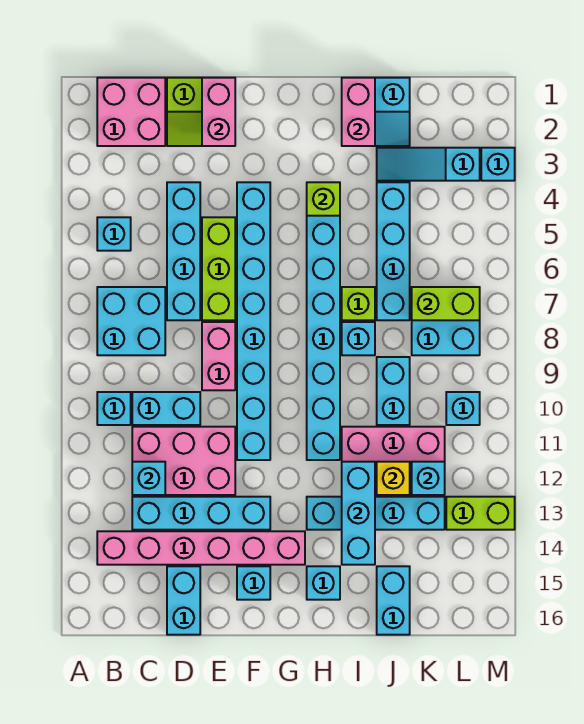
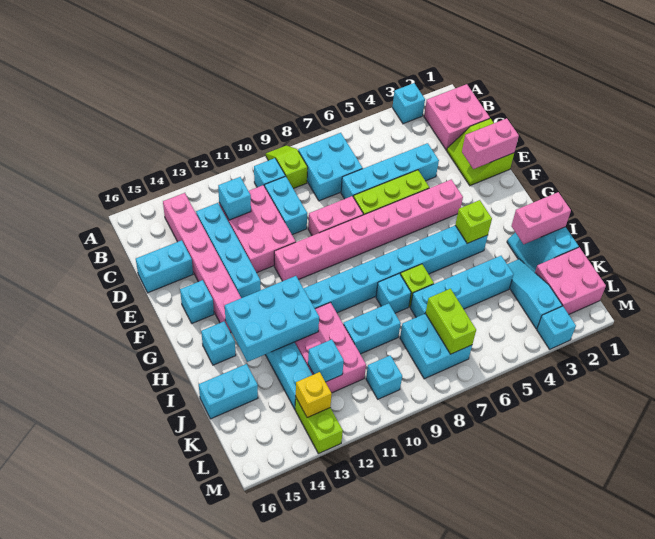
none -> lime 1x2 slope [266,146,308,189]
cyan 1x1 brick [97,217,131,251] -> cyan 1x1 brick moved to [392,83,425,124]
cyan 1x8 brick [237,182,270,460] -> pink 1x8 brick [274,180,463,281]
cyan 1x3 brick [342,462,375,565] -> cyan 2x3 brick [225,276,319,362]
yellow 1x1 brick [377,462,410,495] -> yellow 1x1 brick moved to [296,372,332,418]
none -> pink 2x2 brick [535,247,606,314]

